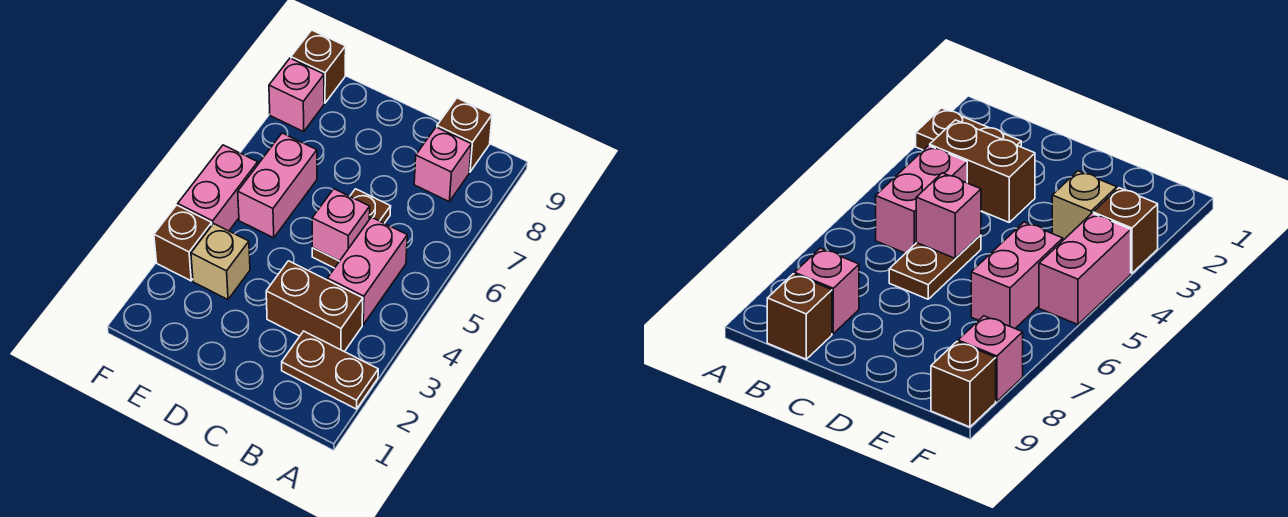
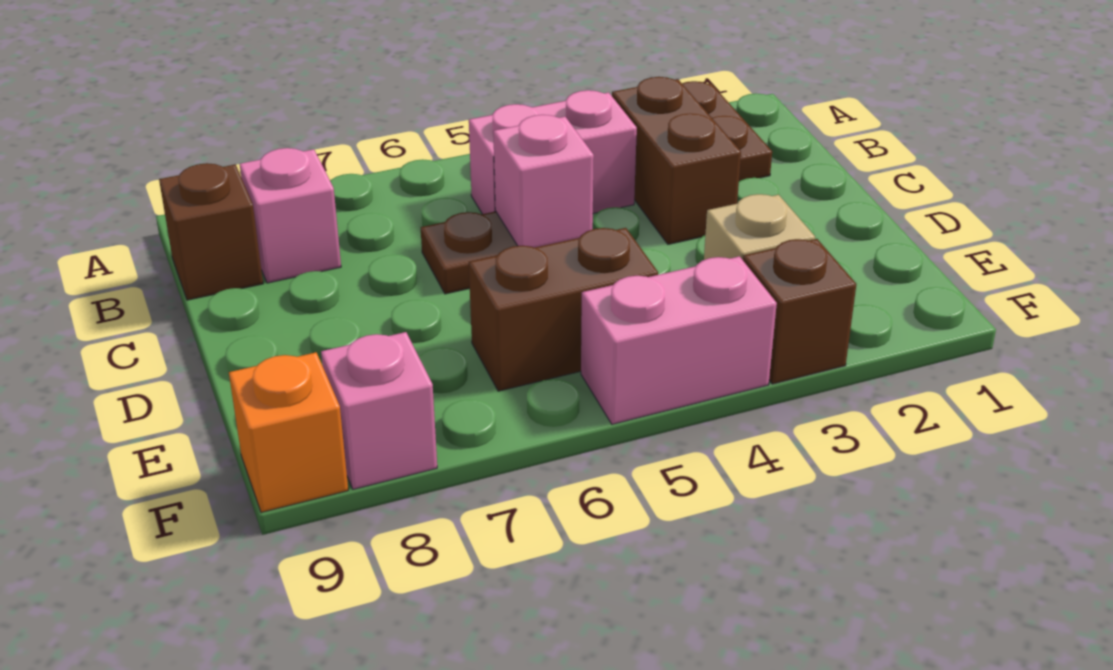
pink 1x2 brick [238,133,317,238] -> brown 1x2 brick [469,228,658,391]
brown 1x1 brick [291,30,346,103] -> orange 1x1 brick [229,352,348,513]

